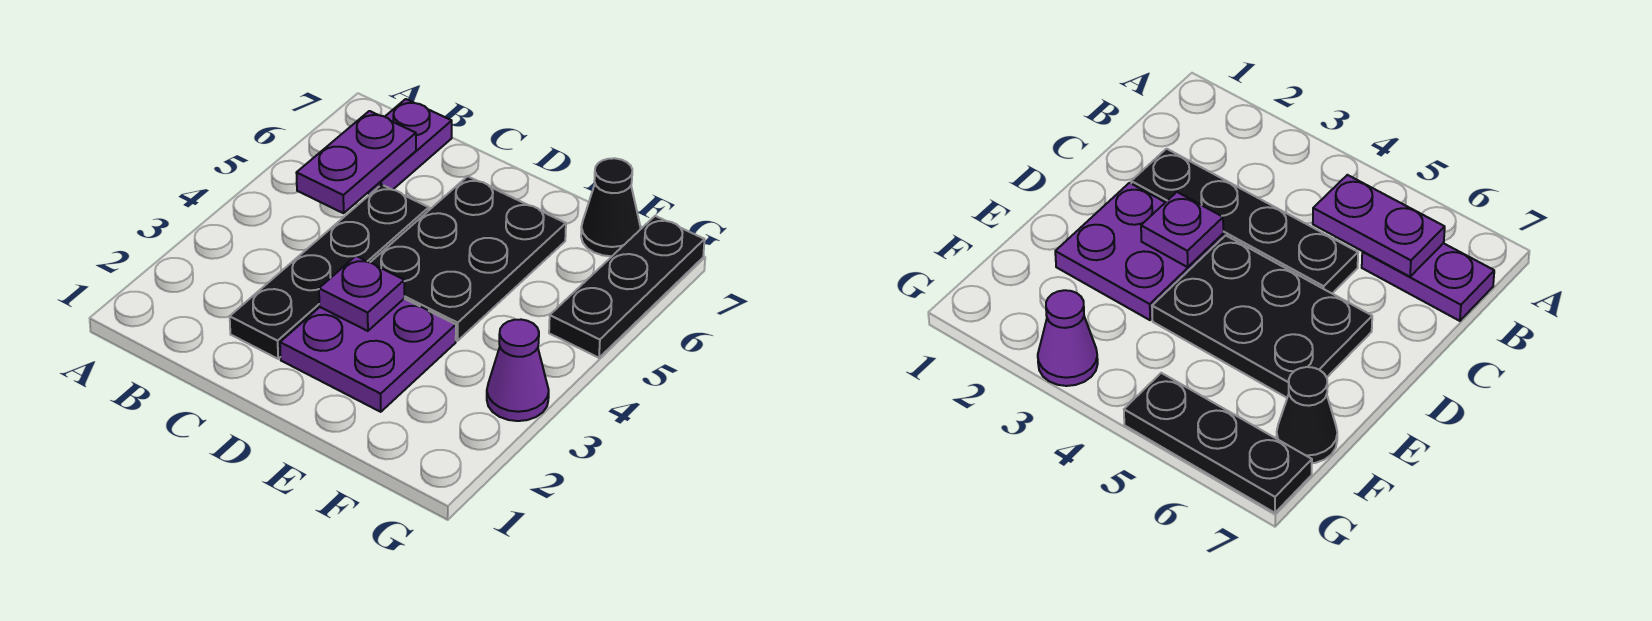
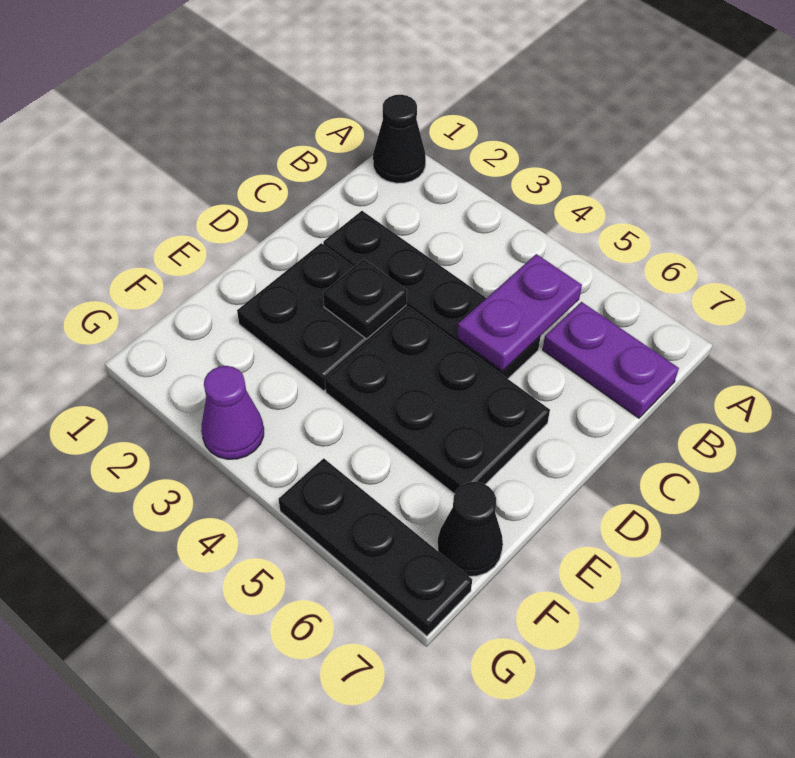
none -> black 1x1 cone [373,95,426,183]
purple 1x2 plate [297,111,416,213] -> purple 1x2 plate turned to [457,254,582,371]
purple 2x2 plate [280,299,456,412] -> black 2x2 plate [237,243,407,391]
purple 1x1 plate [319,256,404,331] -> black 1x1 plate [323,259,407,339]

